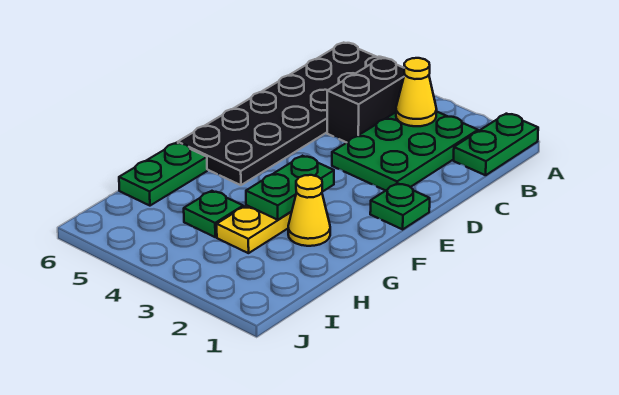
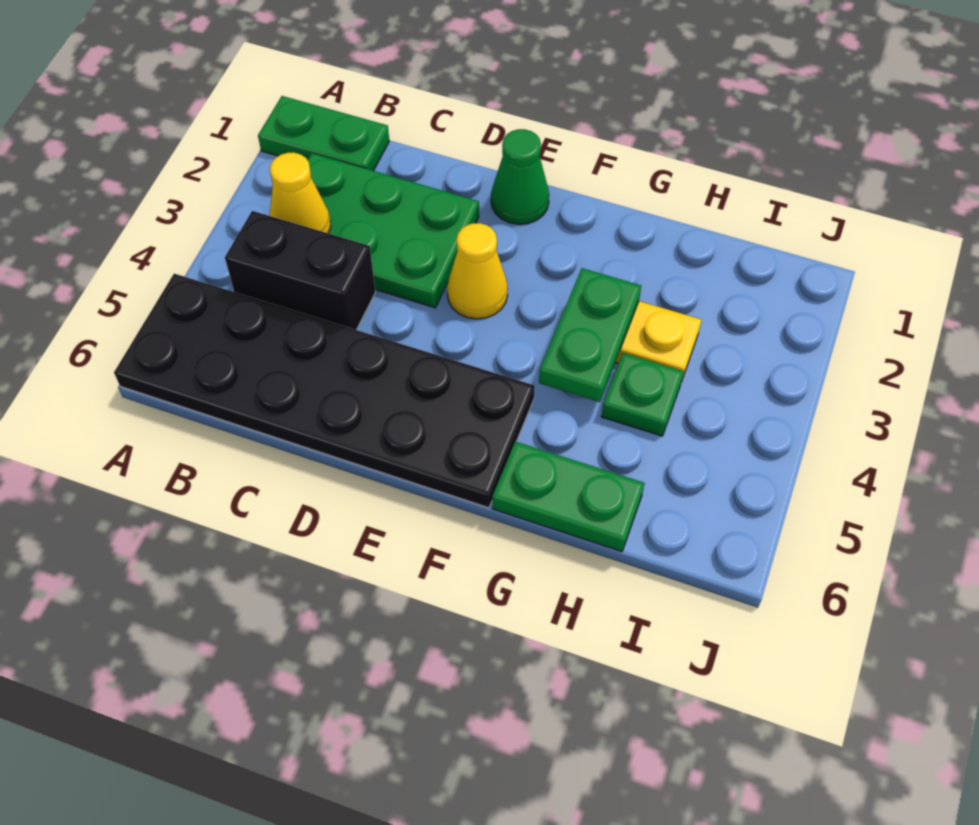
green 1x1 plate [370,183,430,229] -> green 1x1 cone [491,129,549,224]
green 1x2 plate [246,156,334,220] -> green 1x2 plate turned to [539,268,641,402]
yellow 1x1 cone [288,175,330,246] -> yellow 1x1 cone moved to [447,223,508,319]

